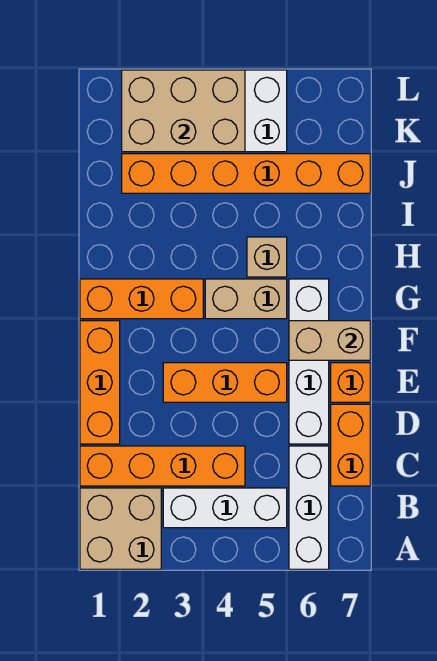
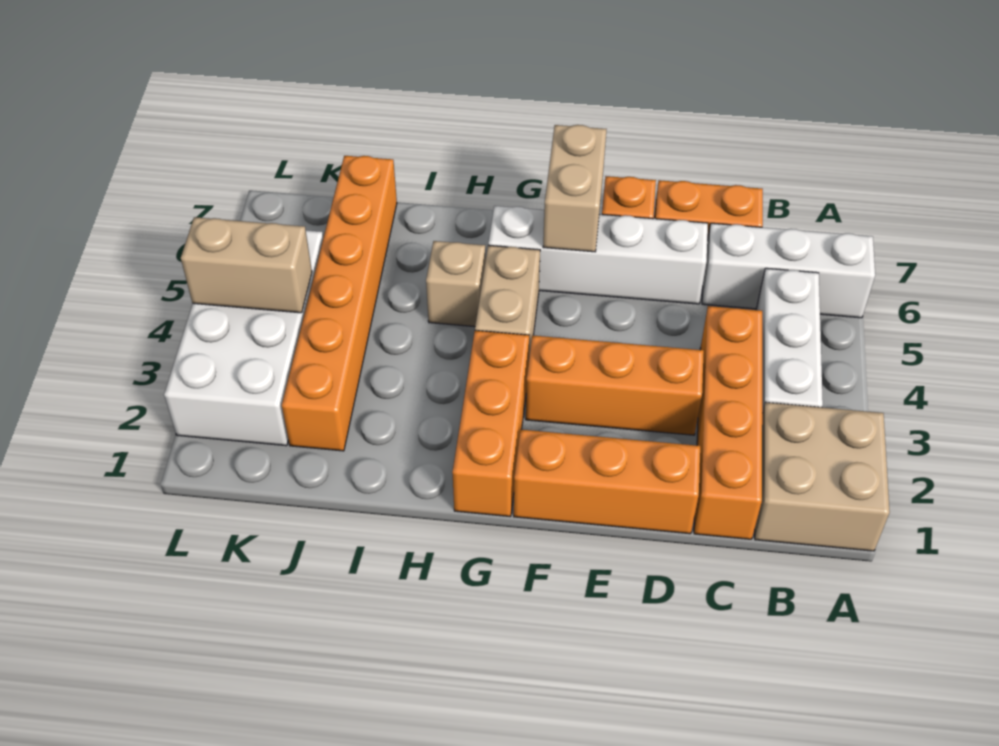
orange 1x3 brick [163,363,287,402] -> orange 1x3 brick turned to [526,335,704,435]
tan 2x3 brick [122,70,245,152] -> tan 1x2 brick [181,217,312,313]

